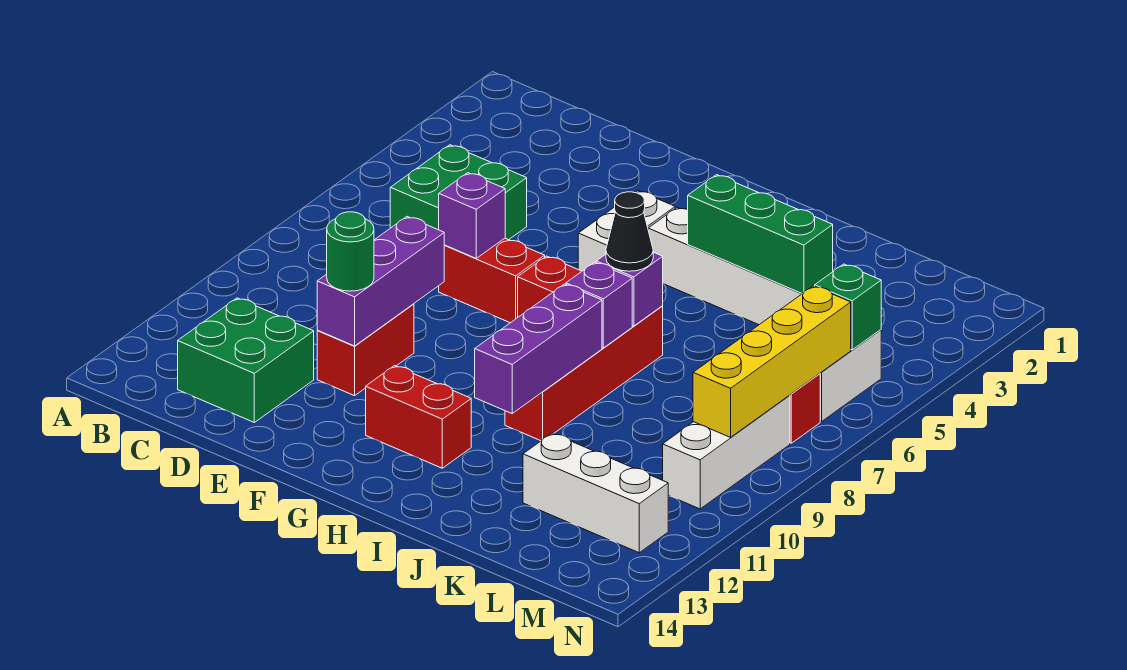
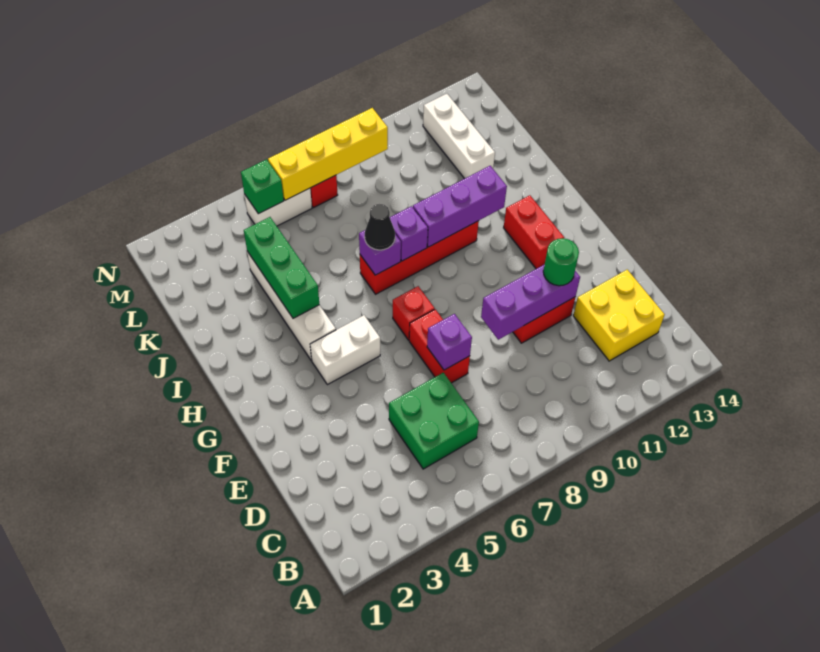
green 2x2 brick [178,298,314,422] -> yellow 2x2 brick [573,270,665,361]
white 1x3 brick [663,395,790,509] -> none

